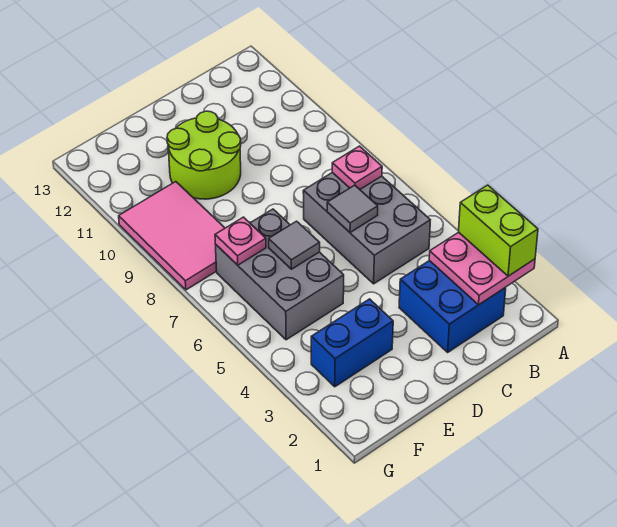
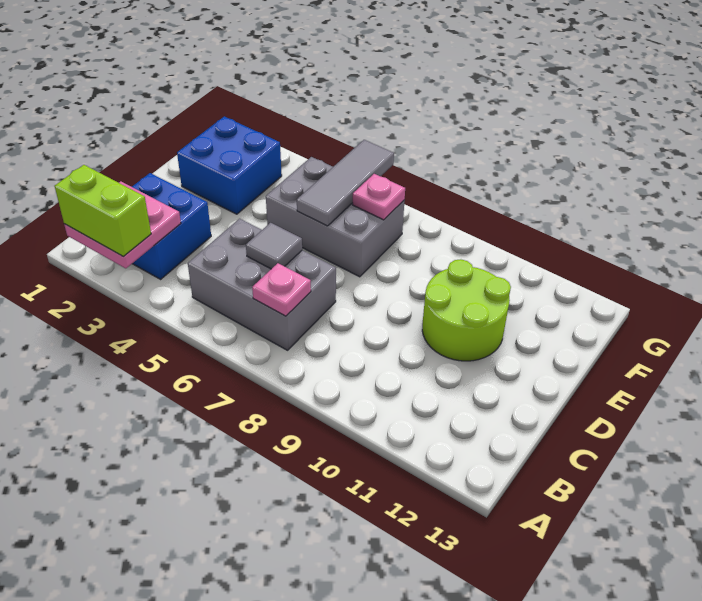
blue 1x2 brick [311,299,393,387] -> blue 2x2 brick [177,116,282,214]
grey 1x1 tile [269,221,320,269] -> grey 1x3 tile [297,140,394,226]
pink 2x3 tile [119,182,225,290] -> none

